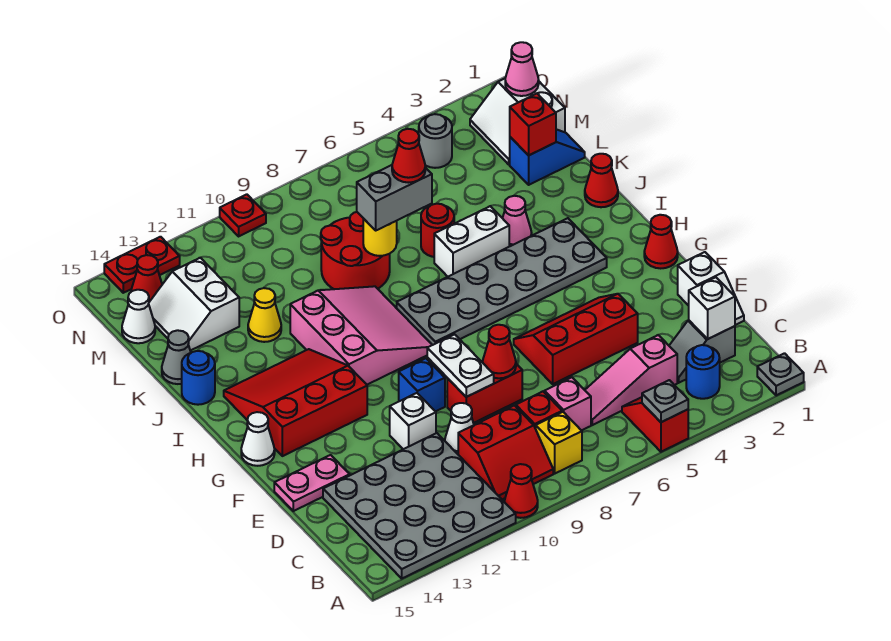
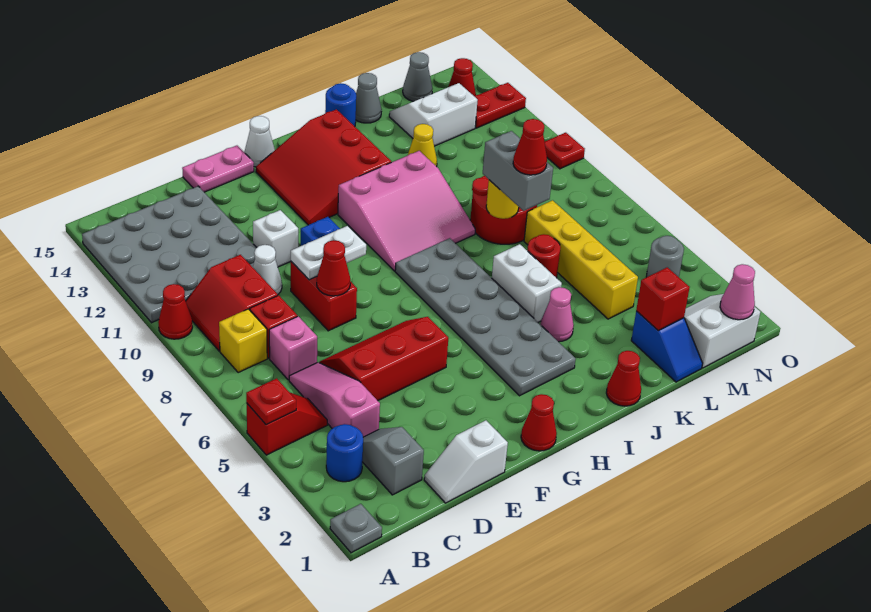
grey 1x1 plate [642,380,688,422] -> red 1x1 plate [246,378,296,425]
white 1x1 brick [689,277,735,339] -> none
red 2x3 slope [514,294,638,384] -> red 2x3 slope turned to [319,317,448,401]
pink 1x2 plate [274,455,350,511] -> pink 1x2 plate turned to [182,146,254,192]
red 3x3 slope [224,349,367,456] -> red 3x3 slope turned to [256,109,391,225]
none -> yellow 1x4 brick [524,200,638,319]
white 1x1 cone [122,290,155,343] -> grey 1x1 cone [403,52,433,102]
red 1x2 plate [104,237,180,293] -> red 1x2 plate turned to [474,83,526,128]

